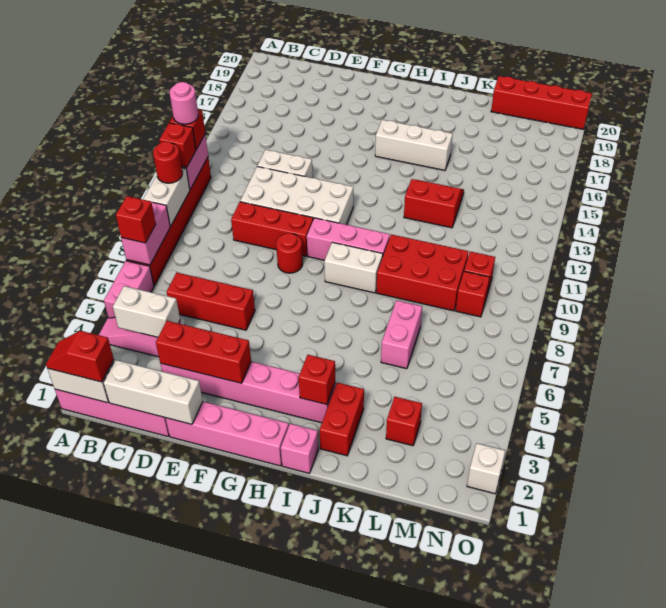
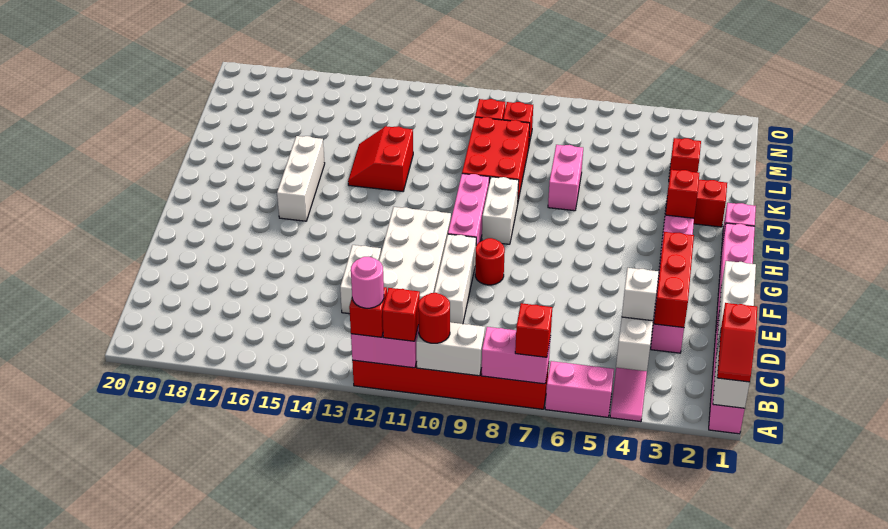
red 1x3 brick [167,272,255,330] -> none
red 1x3 brick [231,202,313,256] -> white 1x3 brick [434,234,476,324]
pink 1x2 brick [381,300,422,369] -> pink 1x2 brick turned to [548,145,583,211]
red 1x4 brick [491,76,592,129] -> none
white 1x1 brick [467,443,505,494] -> white 1x1 brick moved to [622,268,659,321]

